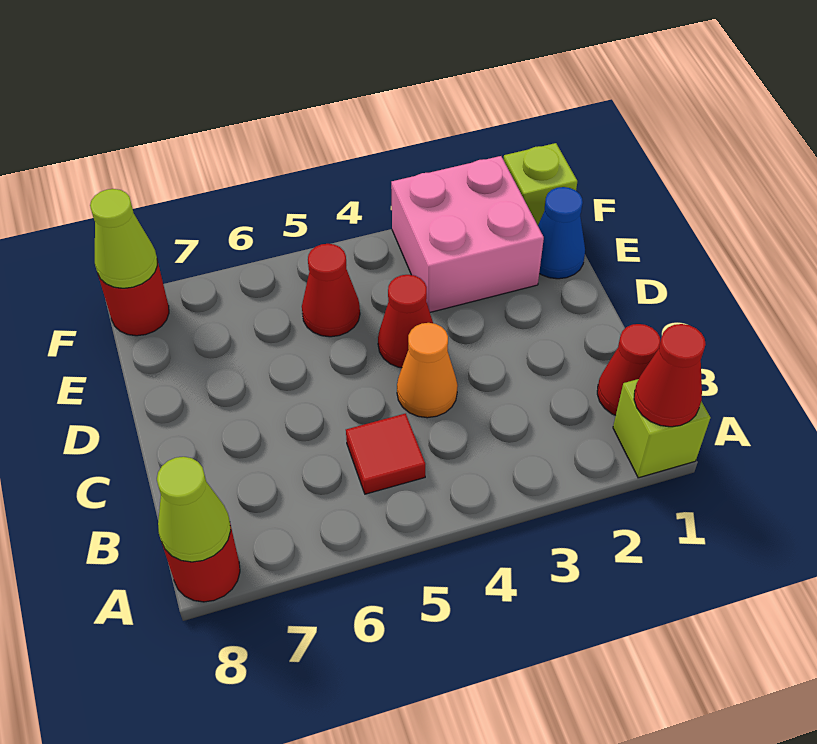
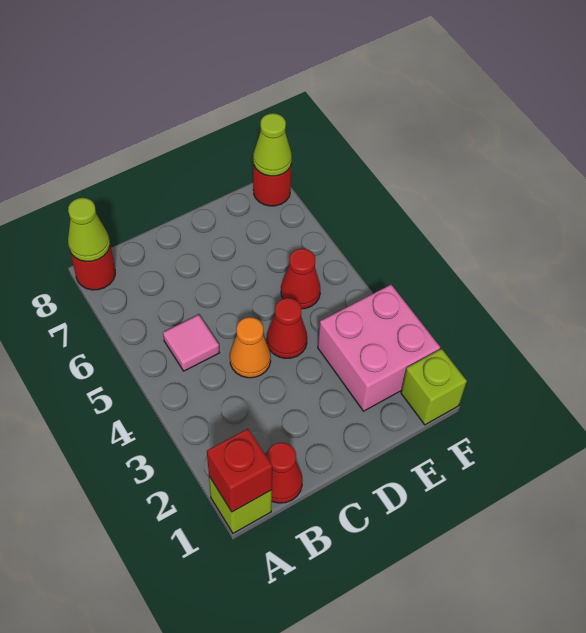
red 1x1 cone [634,324,706,427] -> red 1x1 brick [207,429,272,512]
red 1x1 tile [346,414,425,494] -> pink 1x1 tile [163,315,219,371]
blue 1x1 cone [538,187,585,279] -> none

